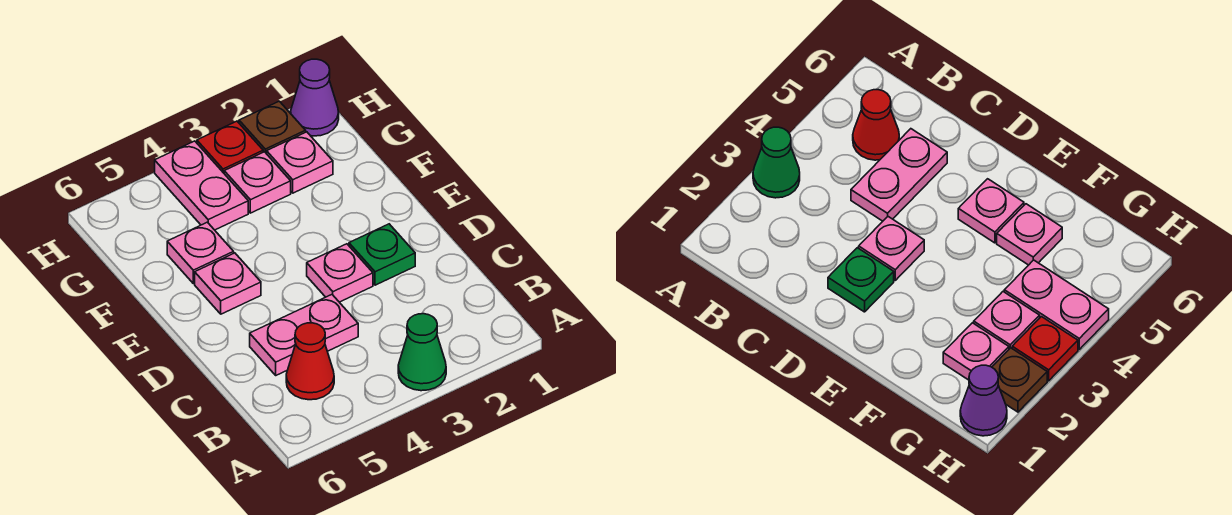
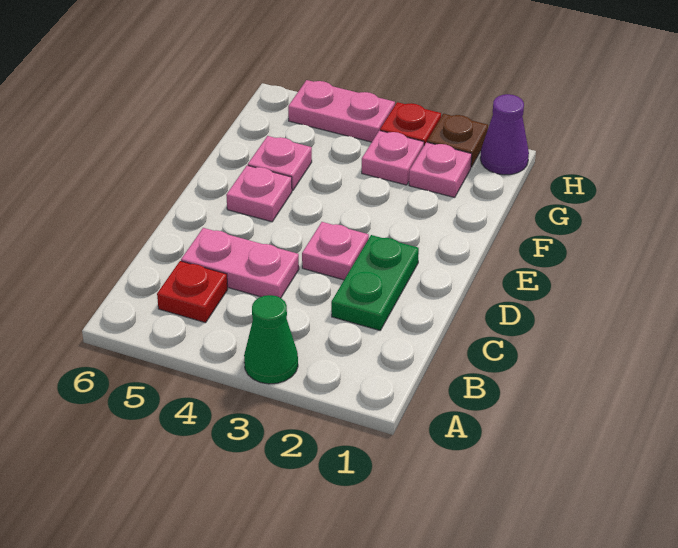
red 1x1 cone [286,323,334,400] -> red 1x1 plate [157,261,228,323]
green 1x1 plate [349,224,415,285] -> green 1x2 plate [331,235,419,330]
pink 1x2 plate [155,141,248,230] -> pink 1x2 plate turned to [288,80,395,142]

